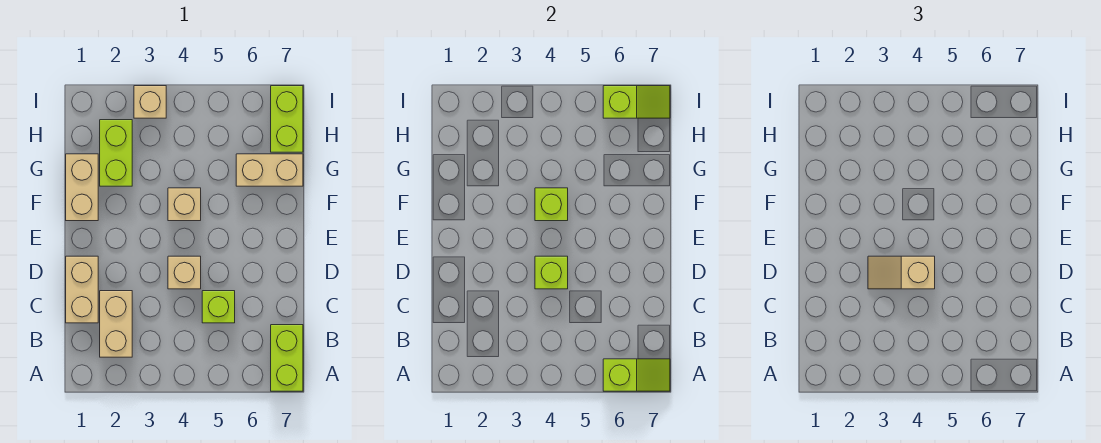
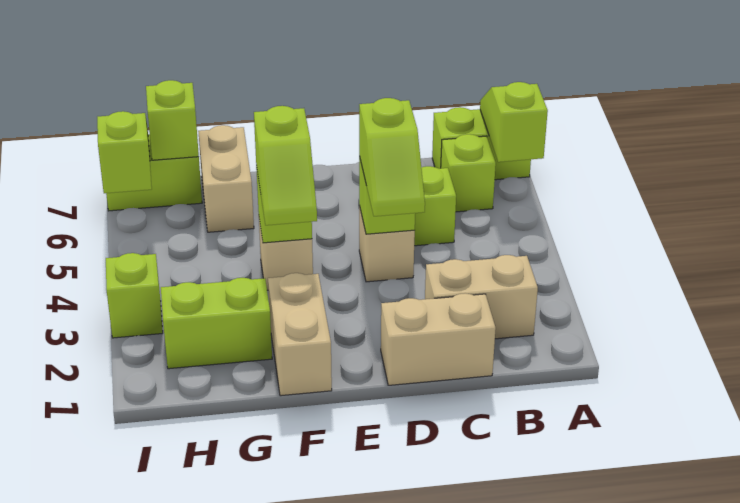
none -> lime 1x1 brick [441,134,496,212]
tan 1x2 slope [868,256,935,289] -> lime 1x2 slope [359,98,425,216]
tan 1x2 brick [66,154,98,221] -> tan 1x2 brick turned to [268,273,332,396]
none -> lime 1x2 slope [254,106,317,225]
none -> lime 1x1 brick [146,80,199,160]
tan 1x1 brick [134,86,166,118] -> lime 1x1 brick [106,253,163,338]

